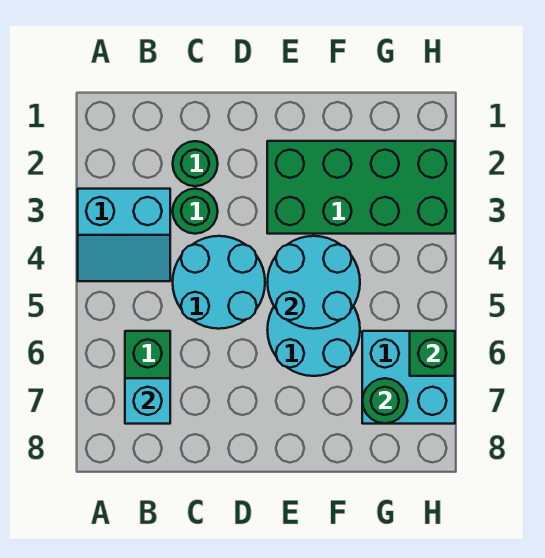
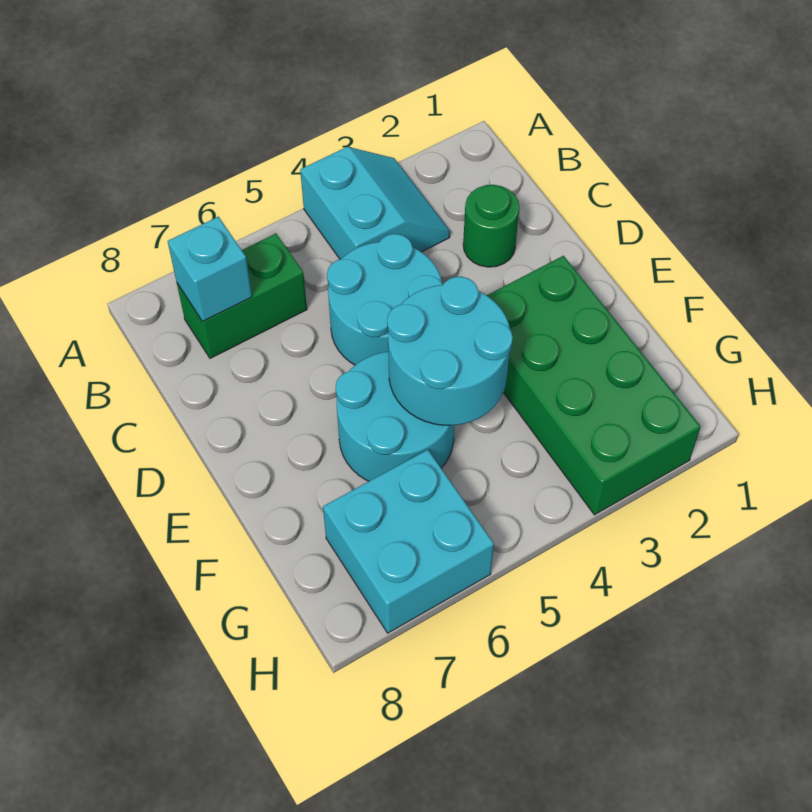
cyan 2x2 slope [78,189,170,281] -> cyan 2x2 slope turned to [300,147,450,259]
green 1x1 round brick [173,189,218,234] -> none
green 1x1 round brick [362,378,407,424] -> none
green 1x1 brick [410,331,455,376] -> none

